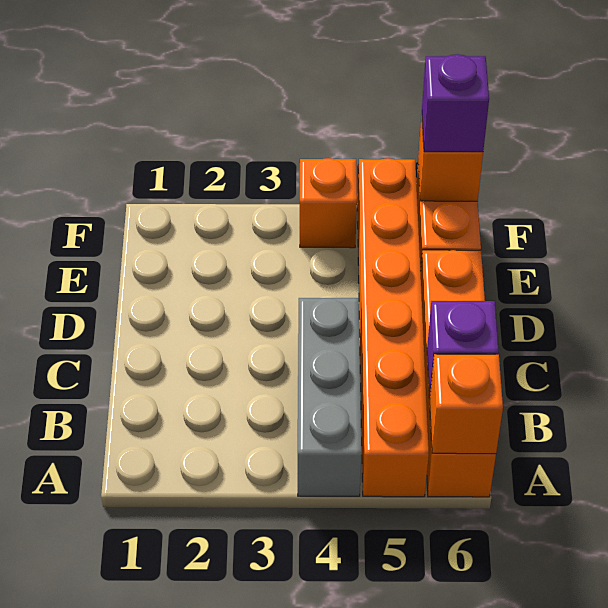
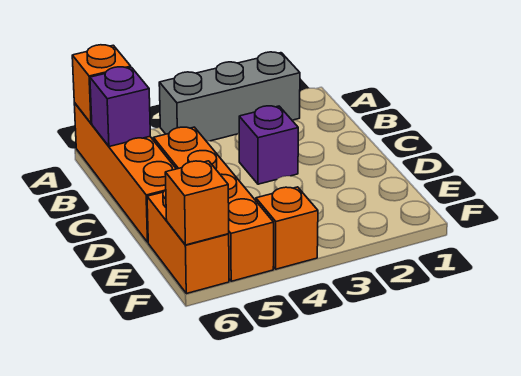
grey 1x3 brick [298,298,362,496] -> grey 1x3 brick turned to [159,52,300,141]
orange 1x6 brick [357,158,429,497] -> orange 1x4 brick [153,127,274,281]
purple 1x1 brick [422,54,489,152] -> purple 1x1 brick moved to [239,106,298,184]

